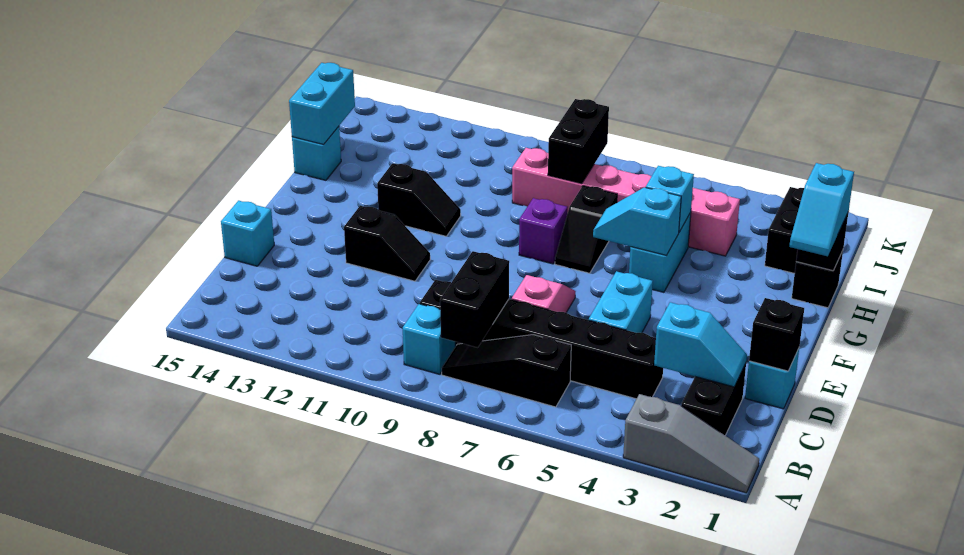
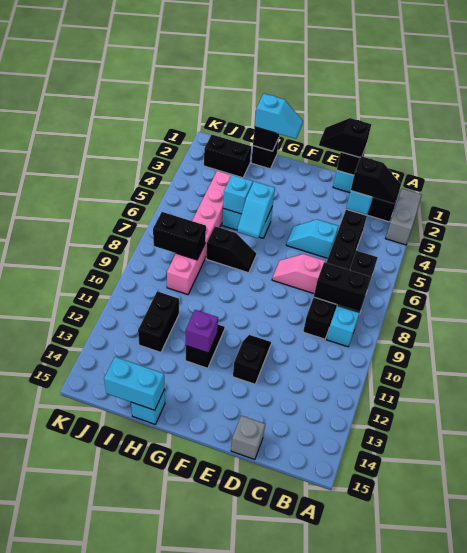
none -> black 1x2 slope [351,156,401,204]
none -> black 1x2 slope [319,118,371,157]
cyan 1x2 brick [589,271,653,333] -> cyan 1x2 slope [286,219,338,258]
cyan 1x1 brick [221,201,274,266] -> grey 1x1 brick [231,416,265,460]
purple 1x1 brick [519,198,568,264] -> purple 1x1 brick moved to [186,310,218,353]
none -> black 1x2 brick [138,291,179,352]

